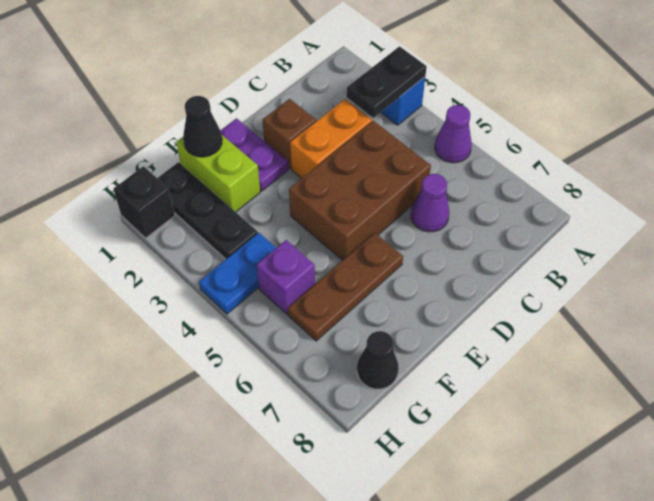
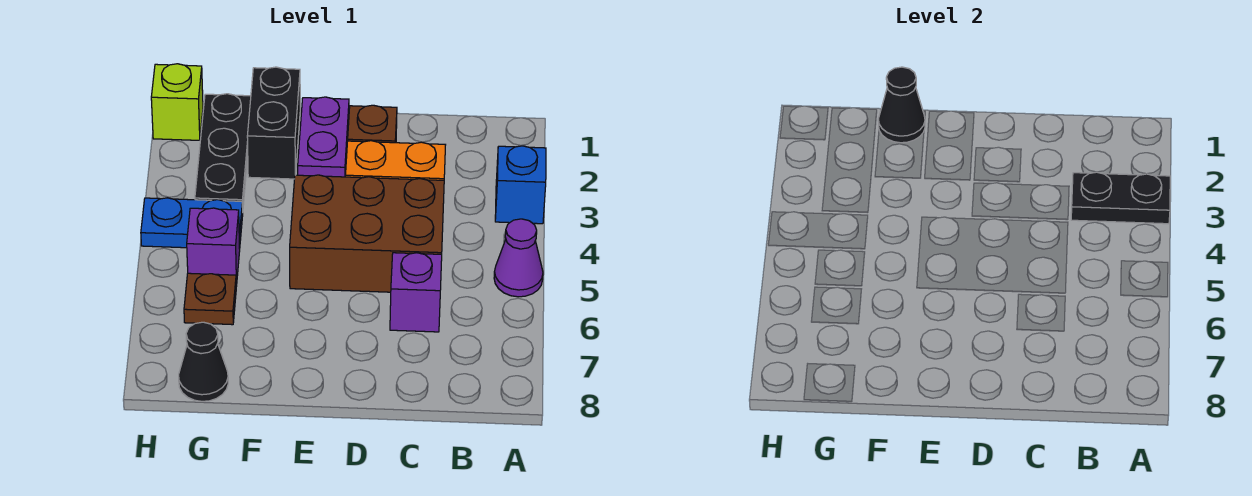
purple 1x1 cone [411,174,449,232] -> purple 1x1 brick [390,253,442,332]
brown 1x3 plate [288,233,403,341] -> brown 1x1 plate [184,273,236,325]
lime 1x2 brick [176,135,260,212] -> black 1x2 brick [247,67,300,179]
black 1x1 brick [113,166,175,238] -> lime 1x1 brick [151,64,203,140]

